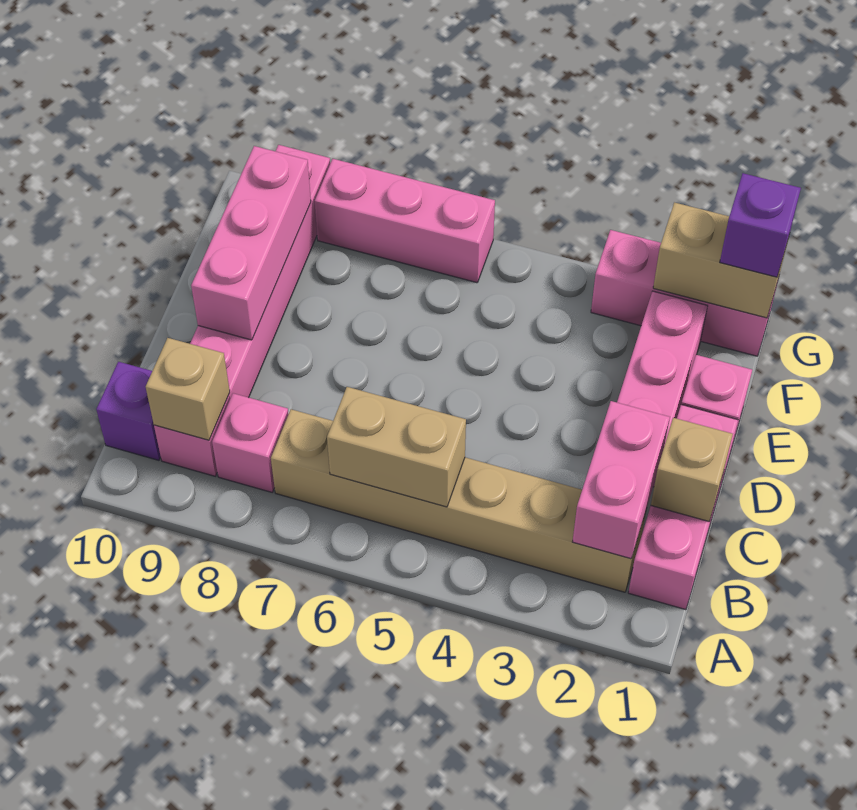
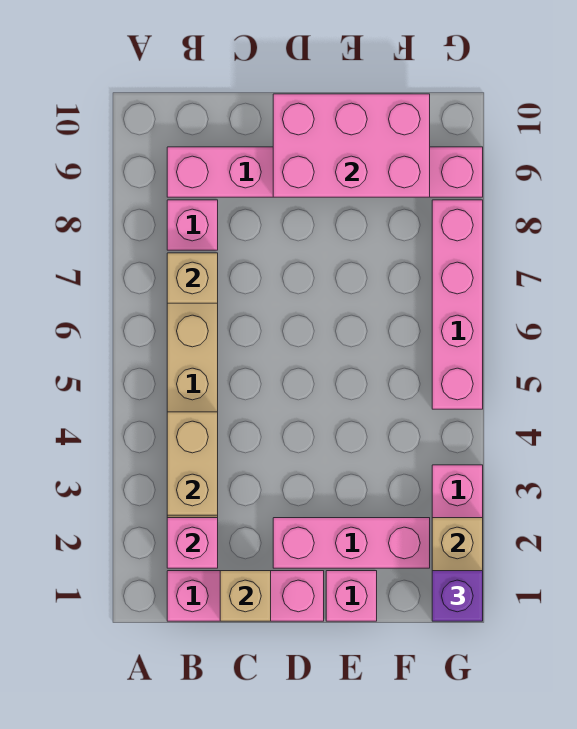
pink 1x2 brick [573,401,670,559] -> pink 1x1 brick [167,518,218,568]
tan 1x2 brick [327,387,466,507] -> tan 1x2 brick moved to [167,412,218,515]
tan 1x1 brick [146,338,230,440] -> tan 1x1 brick moved to [167,253,218,303]
purple 1x1 brick [96,362,161,460] -> none
pink 1x3 brick [191,146,311,340] -> pink 2x3 brick [273,94,430,197]
pink 1x3 brick [315,159,495,283] -> pink 1x4 brick [432,200,483,409]

